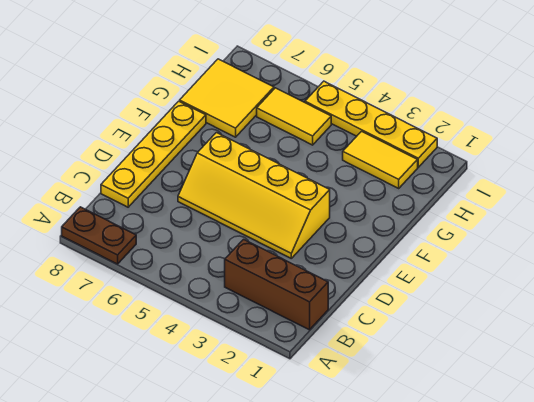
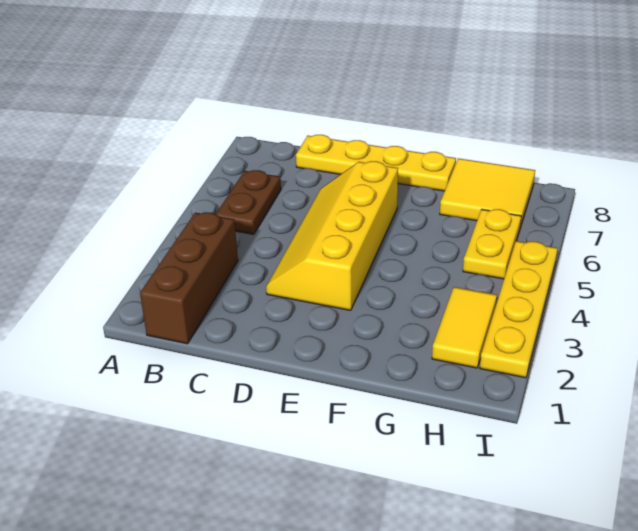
brown 1x2 plate [62,207,136,264] -> brown 1x2 plate moved to [216,170,281,234]
yellow 1x2 tile [257,88,331,145] -> yellow 1x2 plate [463,209,521,279]

